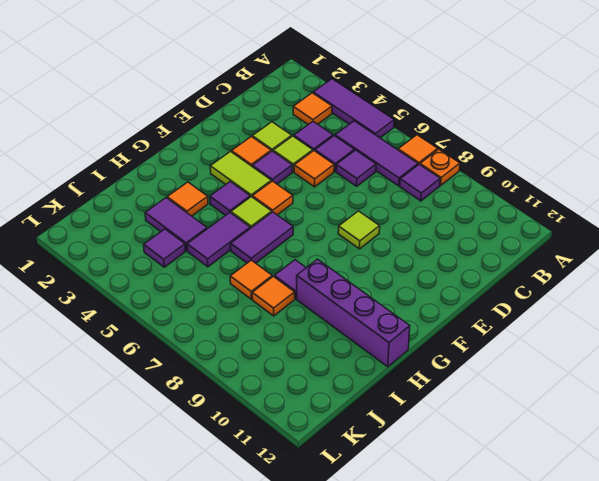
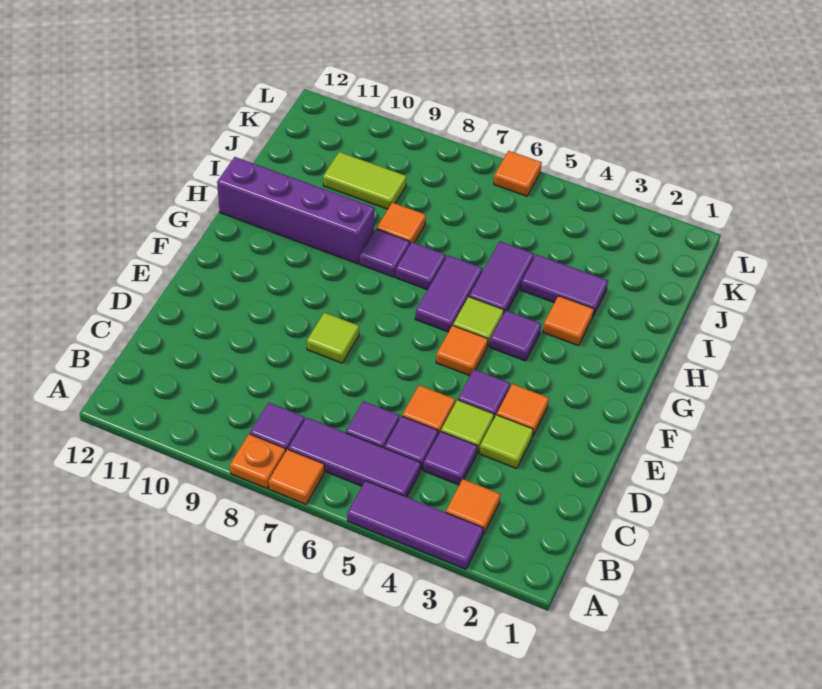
lime 1x2 tile [210,152,271,197] -> lime 1x2 tile moved to [323,152,407,209]
orange 1x1 tile [230,260,272,299] -> orange 1x1 tile moved to [494,151,542,196]
purple 1x1 tile [144,229,185,267] -> purple 1x1 tile moved to [396,242,446,290]

